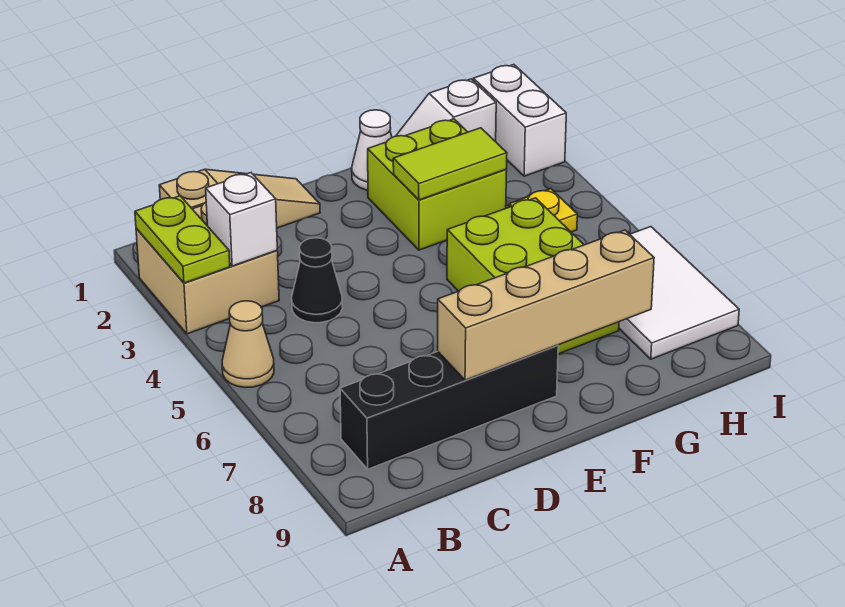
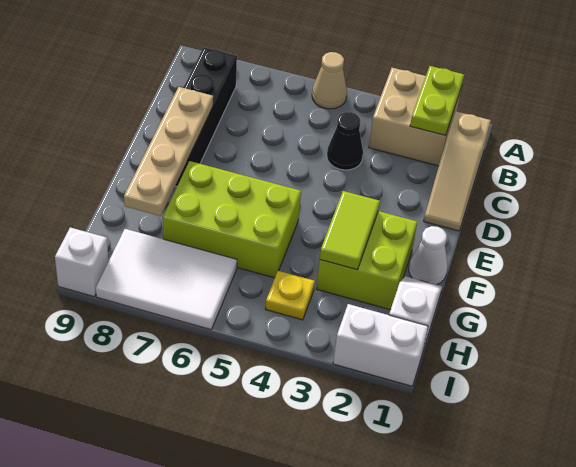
lime 1x2 plate [135,196,230,283] -> lime 1x2 plate turned to [410,66,464,135]
white 1x1 brick [206,173,277,266] -> white 1x1 brick moved to [55,227,108,297]
tan 1x4 brick [438,230,654,380] -> tan 1x4 plate [124,87,213,216]

